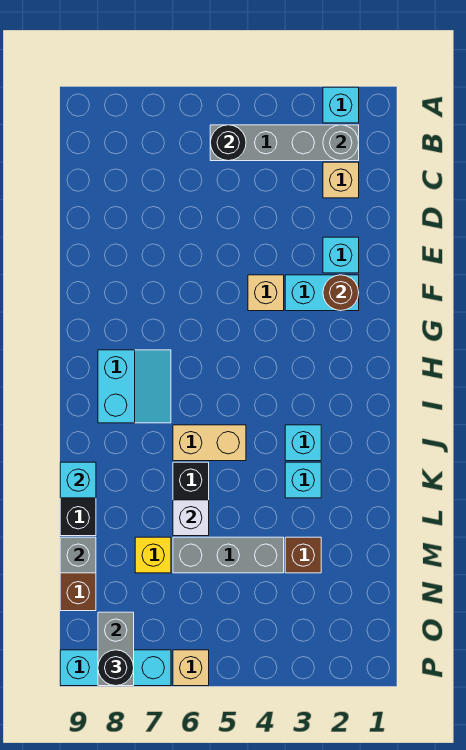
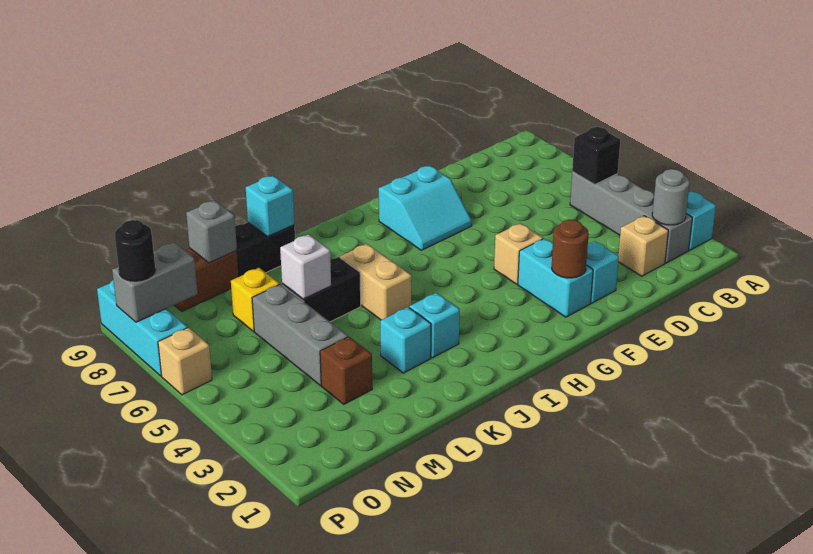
black 1x1 round brick [210,125,246,161] -> black 1x1 brick [572,127,620,185]
cyan 2x2 slope [98,350,171,423] -> cyan 2x2 slope moved to [379,166,472,250]

